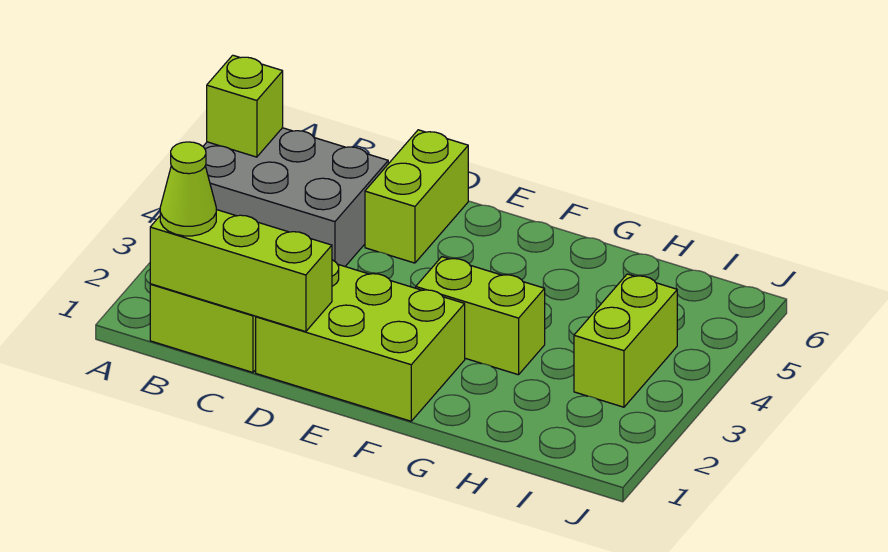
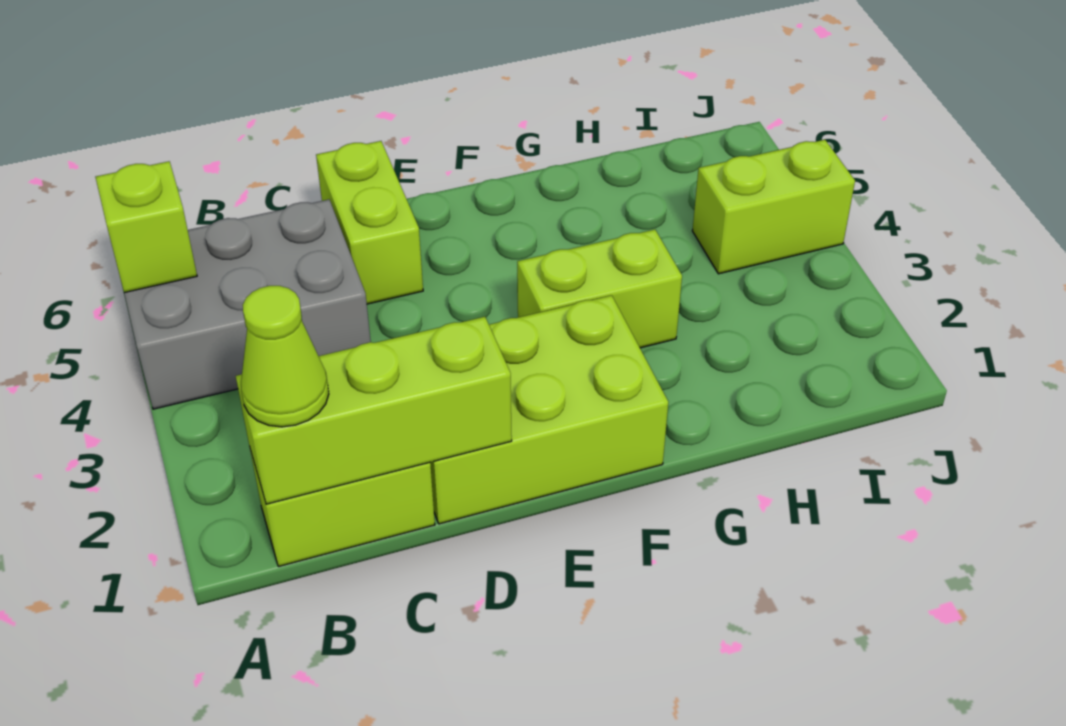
lime 1x2 brick [574,274,677,407] -> lime 1x2 brick turned to [692,140,855,274]

